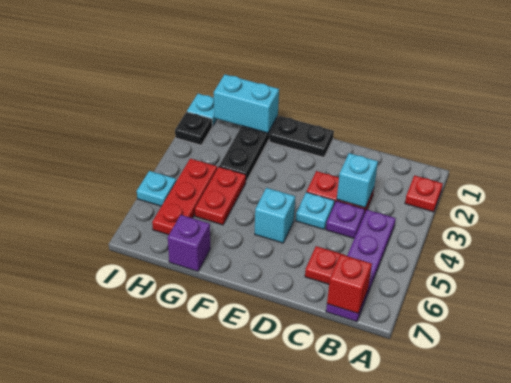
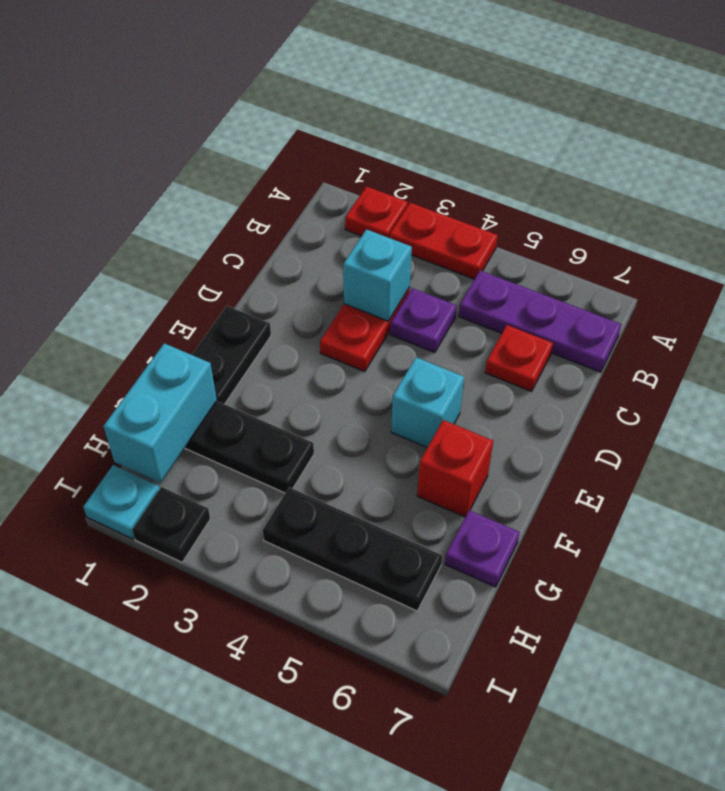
purple 1x4 plate [326,210,396,322] -> purple 1x3 plate [459,271,621,372]
red 1x1 brick [327,254,372,313] -> red 1x1 brick moved to [417,420,493,517]
cyan 1x1 plate [296,192,335,229] -> none
red 1x2 plate [195,167,246,225] -> red 1x2 plate moved to [389,203,498,279]
purple 1x1 brick [168,215,210,271] -> purple 1x1 plate [445,510,520,587]
red 1x3 plate [152,159,217,235] -> black 1x3 plate [263,487,442,611]
cyan 1x1 plate [137,171,176,206] -> none

